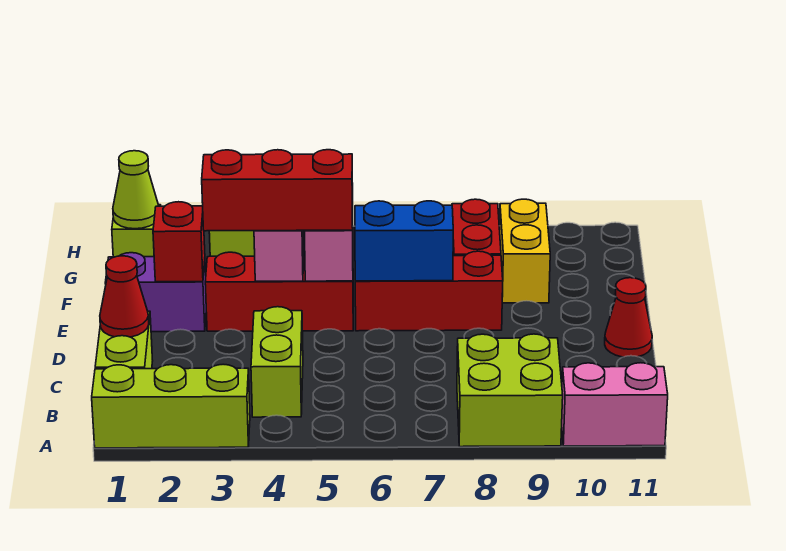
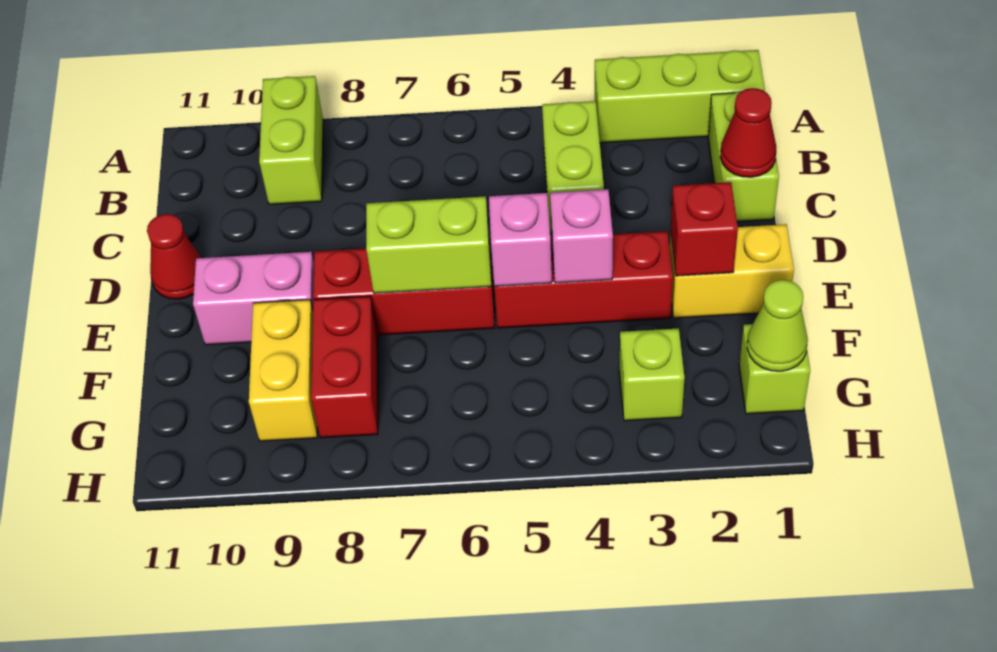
lime 2x2 brick [457,334,563,447] -> lime 1x2 brick [259,76,323,204]
pink 1x2 brick [562,363,668,446] -> pink 1x2 brick moved to [193,252,314,345]
purple 1x2 brick [105,253,206,332] -> yellow 1x2 brick [670,224,794,318]
red 1x3 brick [202,150,353,231] -> none
blue 1x2 brick [355,201,453,281] -> lime 1x2 brick [366,196,491,293]

